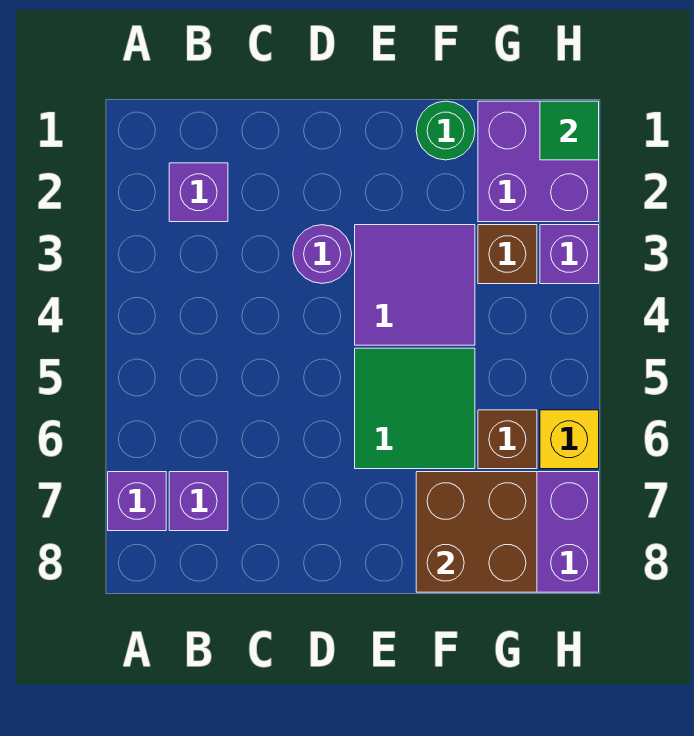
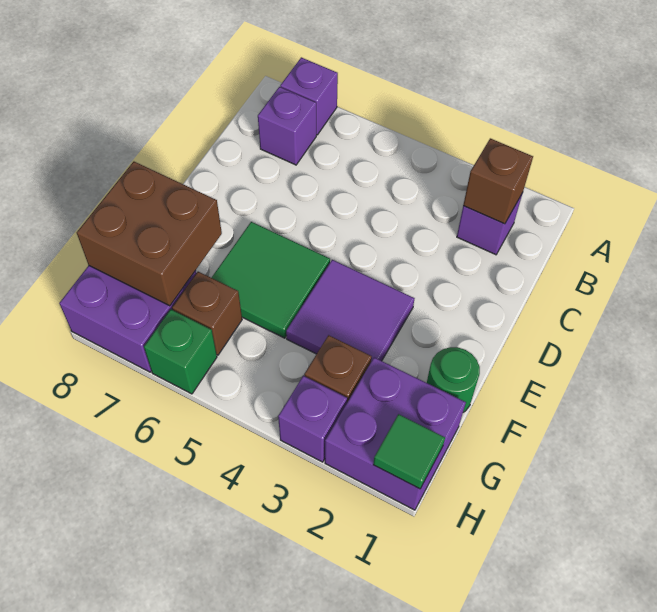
none -> brown 1x1 brick [463,138,533,224]
purple 1x1 round brick [293,225,352,283] -> none
yellow 1x1 brick [540,410,599,469] -> green 1x1 brick [144,310,217,394]

